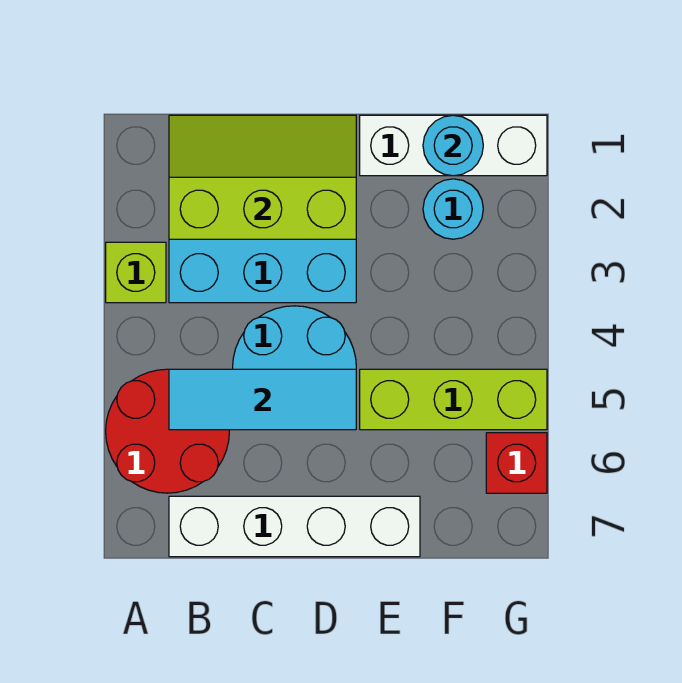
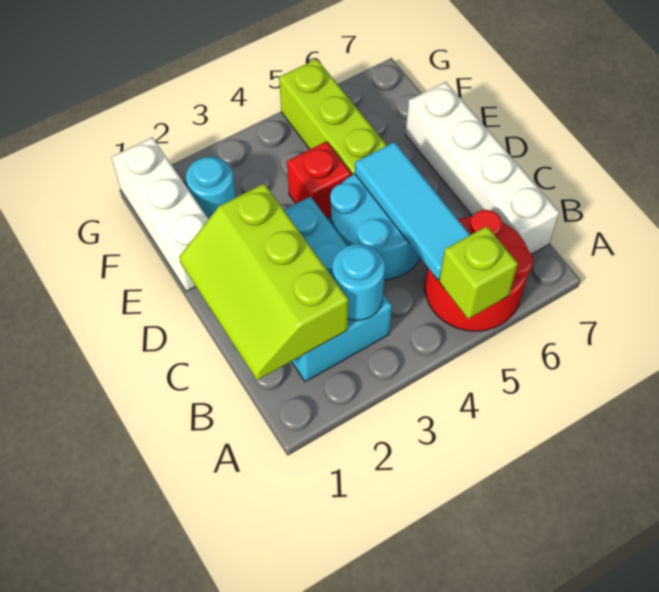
lime 1x1 brick [106,242,166,303] -> lime 1x1 brick moved to [439,226,518,319]
cyan 1x1 round brick [423,115,483,176] -> cyan 1x1 round brick moved to [332,244,385,320]
red 1x1 brick [486,433,547,493] -> red 1x1 brick moved to [287,141,351,218]

